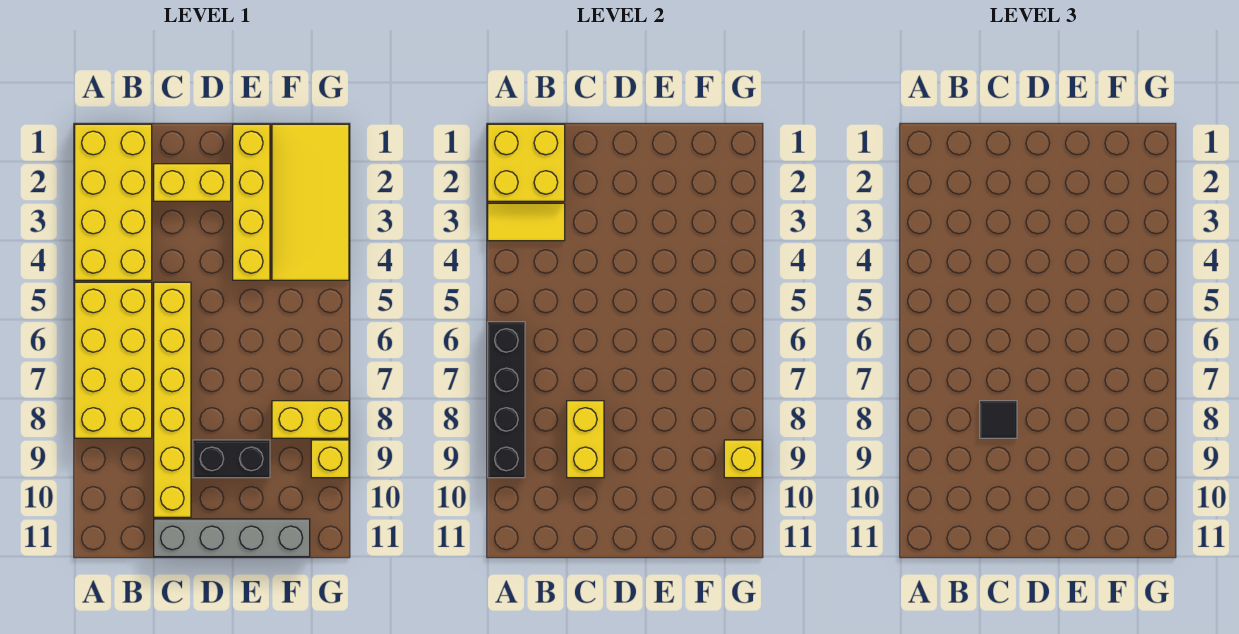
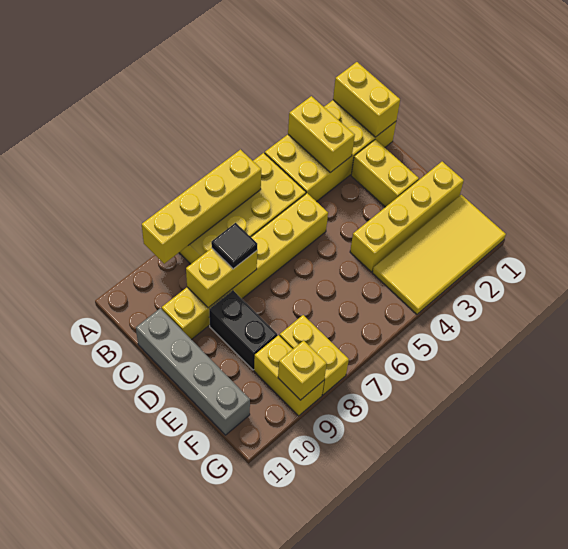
yellow 2x2 brick [488,124,565,201] -> yellow 1x2 brick [333,62,400,137]
yellow 1x2 tile [488,203,565,241] -> yellow 1x2 brick [288,96,355,173]
black 1x4 brick [488,322,525,478] -> yellow 1x4 brick [142,150,261,264]
yellow 1x1 brick [311,440,349,478] -> yellow 1x2 brick [254,335,324,416]

